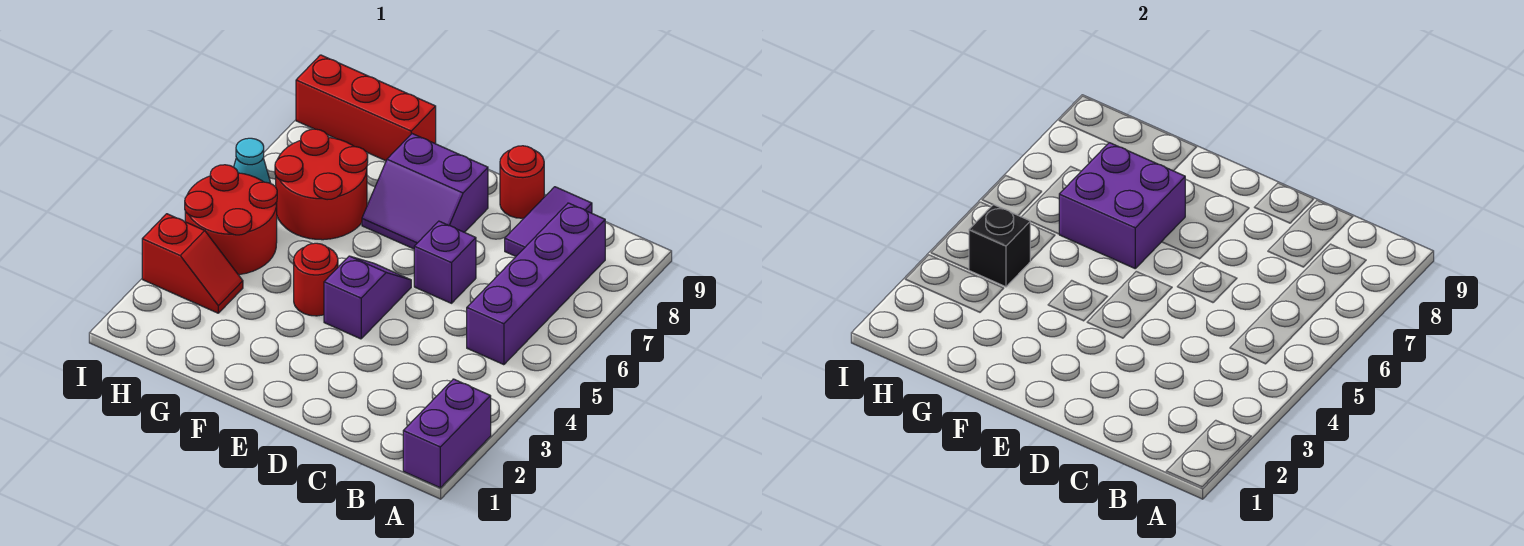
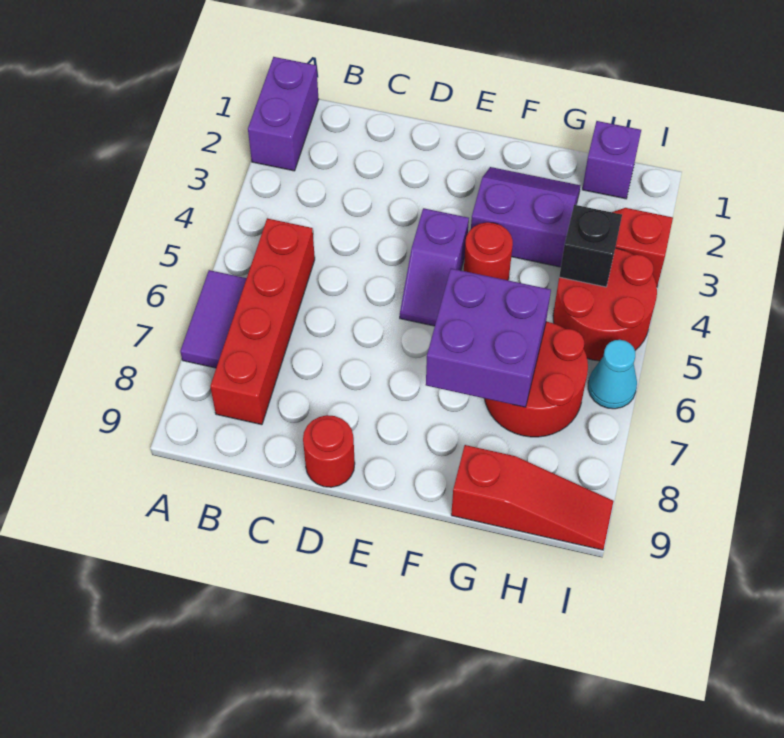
purple 1x4 brick [467,203,605,365] -> red 1x4 brick [210,218,315,425]
purple 1x2 tile [505,187,592,256] -> purple 1x2 tile moved to [180,270,247,368]
purple 1x1 brick [414,221,476,303] -> purple 1x1 brick moved to [582,121,641,199]
purple 2x2 slope [362,134,488,249] -> purple 2x2 slope moved to [471,167,580,267]
red 1x3 brick [296,55,436,161] -> red 1x3 slope [451,445,614,550]

